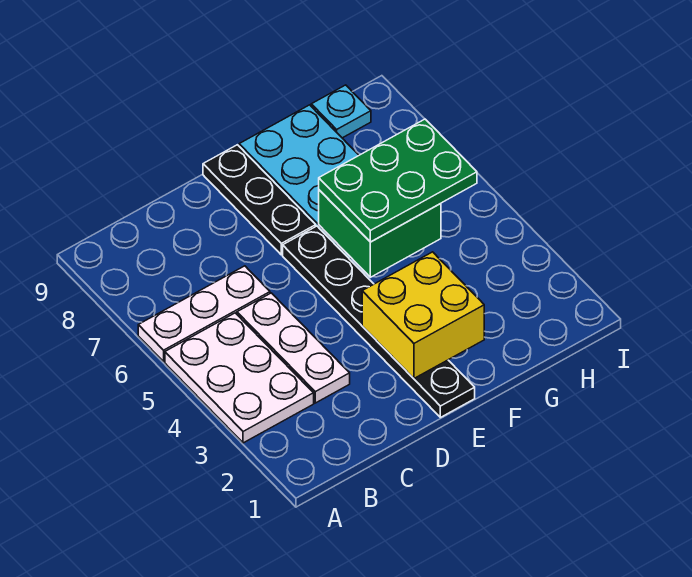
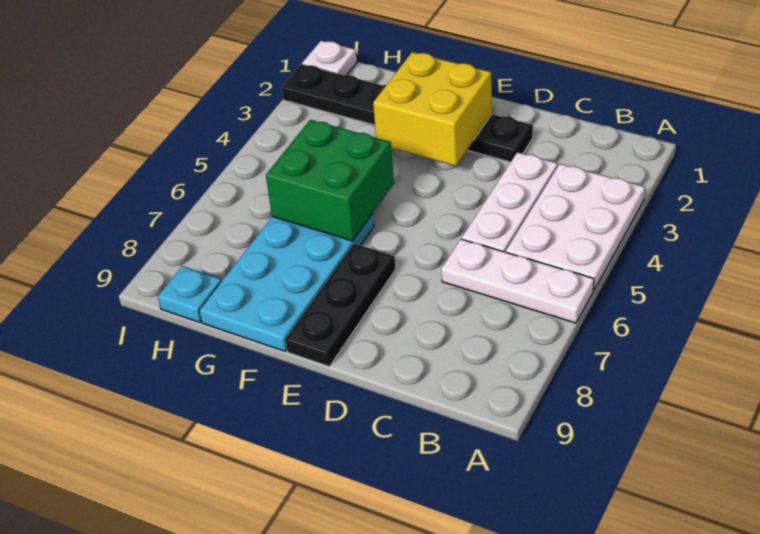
black 1x6 plate [283,226,475,417] -> black 1x6 plate turned to [282,64,533,162]
green 2x3 plate [319,119,477,242] -> none
none -> white 1x1 plate [302,41,357,75]

